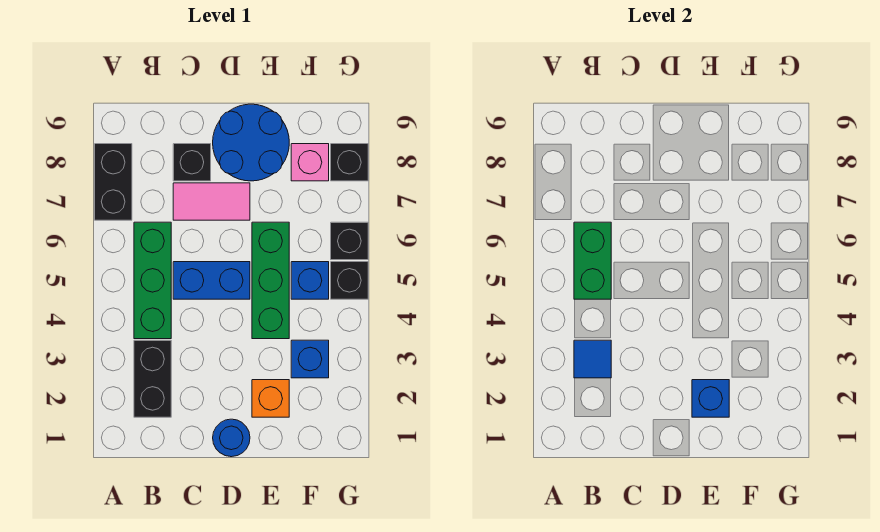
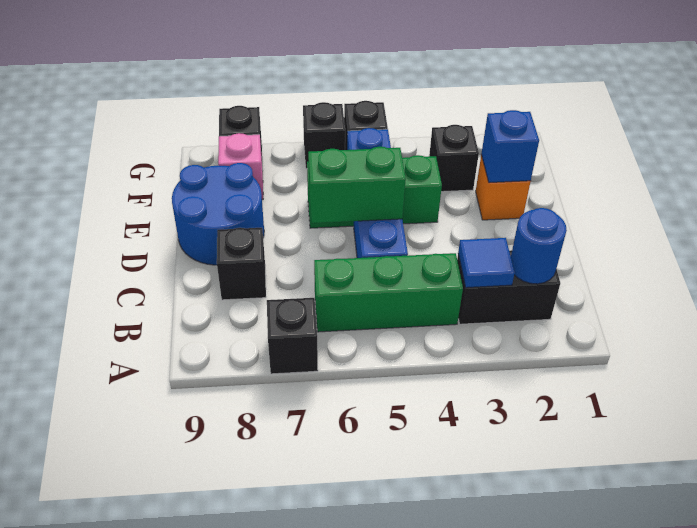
black 1x2 brick [95,144,132,220] -> black 1x1 brick [267,298,318,374]
green 1x2 brick [574,222,611,299] -> green 1x2 brick moved to [308,147,406,223]
pink 1x2 tile [173,183,250,220] -> none
blue 1x1 round brick [213,419,250,457] -> blue 1x1 round brick moved to [511,208,567,284]
blue 1x1 brick [291,340,329,378] -> black 1x1 brick [429,125,479,192]

